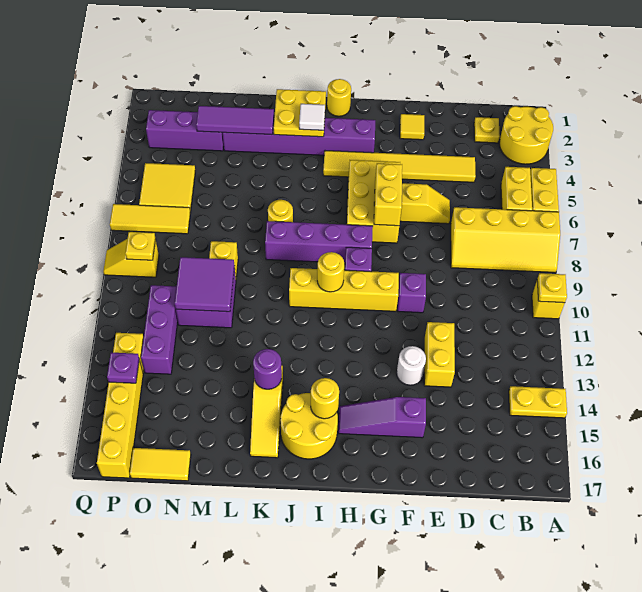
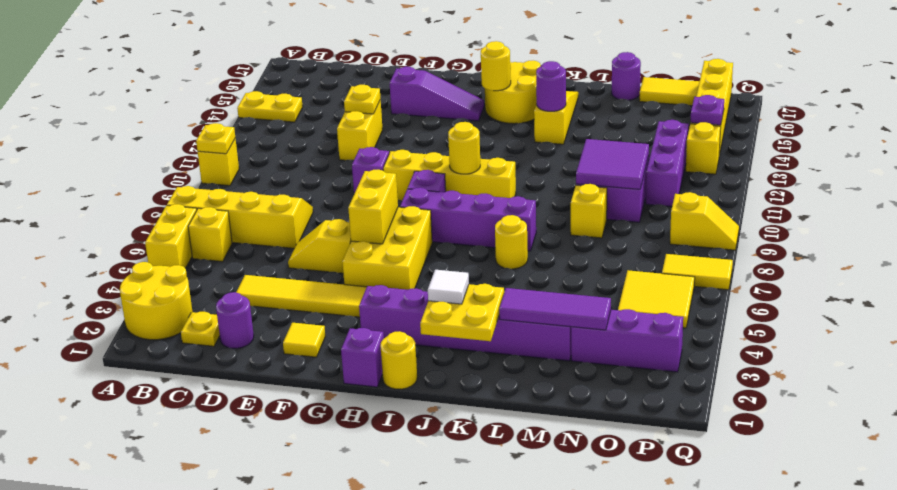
yellow 1x2 brick [501,167,532,211] -> yellow 1x1 brick [188,207,232,262]
none -> purple 1x1 round brick [216,292,254,348]
white 1x1 round brick [397,346,426,385] -> none
none -> purple 1x1 brick [341,328,384,387]
none -> purple 1x1 round brick [612,52,641,100]
yellow 1x3 tile [110,204,190,234] -> yellow 1x2 tile [662,254,733,290]
yellow 1x1 plate [125,232,156,260] -> yellow 1x1 plate moved to [344,85,381,114]

